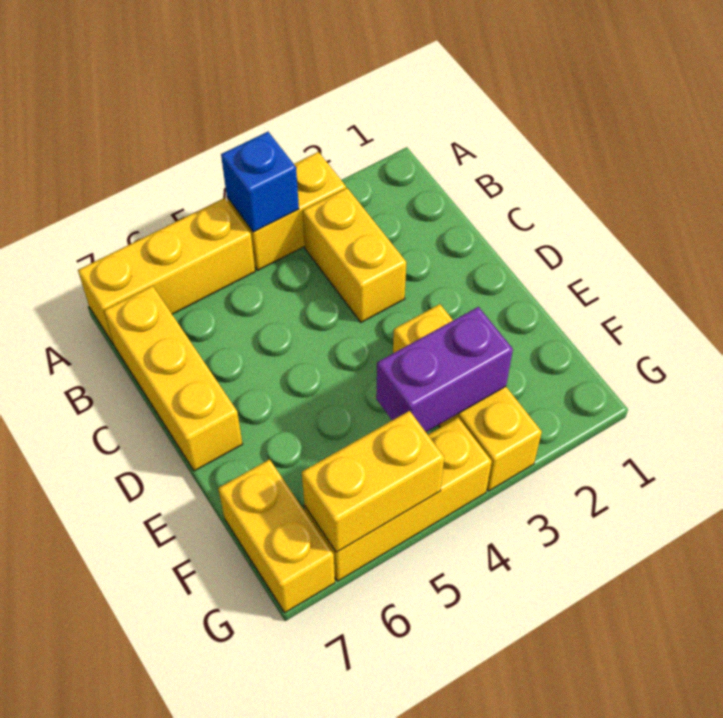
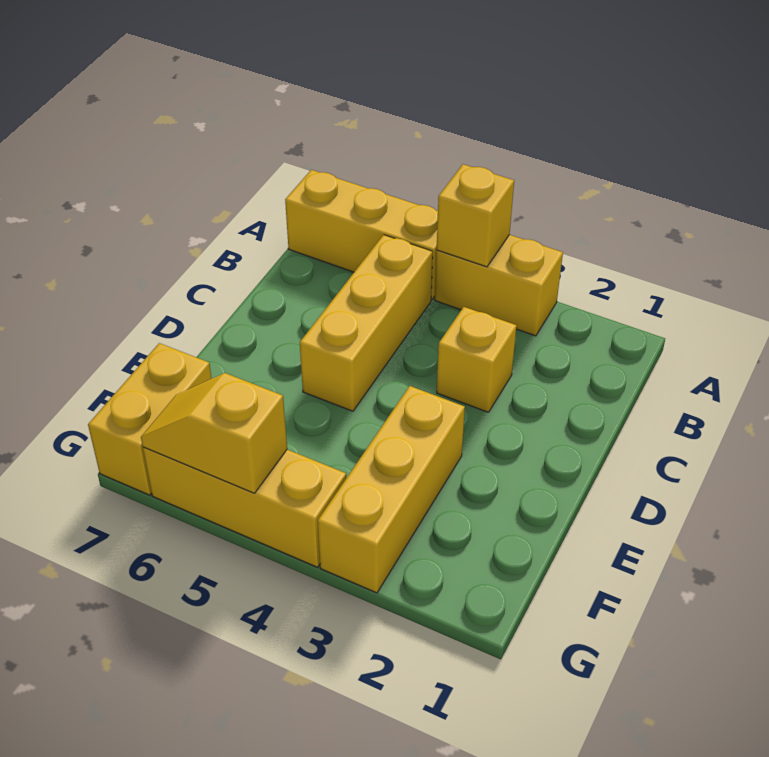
blue 1x1 brick [221,132,299,232] -> yellow 1x1 brick [437,164,514,267]
yellow 1x2 brick [303,188,406,322] -> yellow 1x1 brick [437,307,517,412]
yellow 1x3 brick [104,286,243,471] -> yellow 1x3 brick moved to [300,235,433,411]
purple 1x2 brick [376,307,513,432] -> none
yellow 1x2 brick [302,411,444,552] -> yellow 1x2 slope [141,373,287,493]

